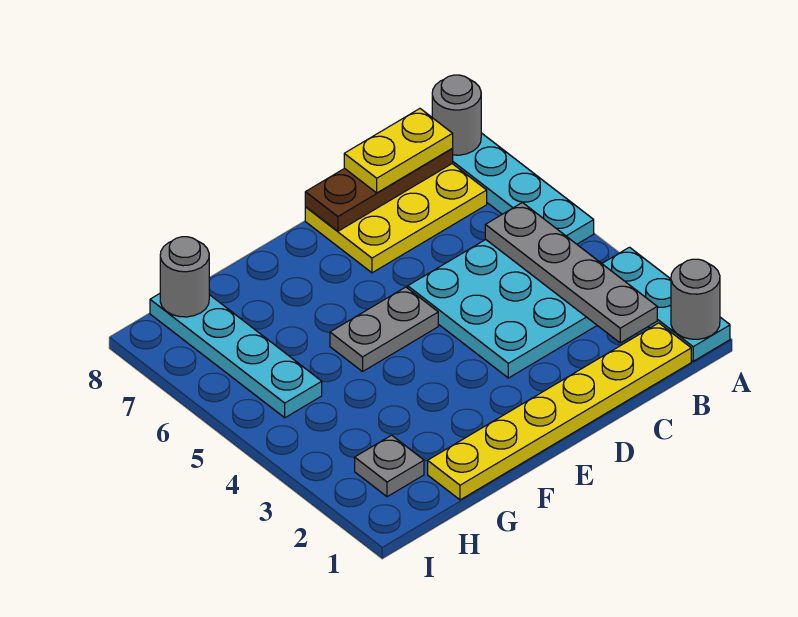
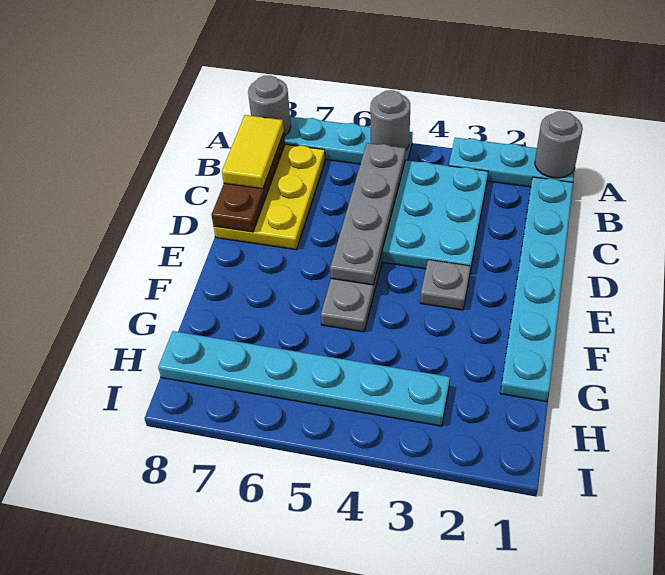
yellow 1x6 plate [428,323,691,500] -> cyan 1x6 plate [500,177,573,402]
grey 1x4 plate [485,203,657,343] -> grey 1x4 plate turned to [330,143,406,285]
yellow 1x2 plate [344,109,453,193] -> yellow 1x2 tile [222,115,284,189]
grey 1x1 plate [355,435,424,497] -> grey 1x1 plate moved to [420,260,471,310]
cyan 1x4 plate [150,294,322,418] -> cyan 1x6 plate [158,331,450,426]
grey 1x1 round brick [160,237,209,317] -> grey 1x1 round brick moved to [370,90,410,150]

